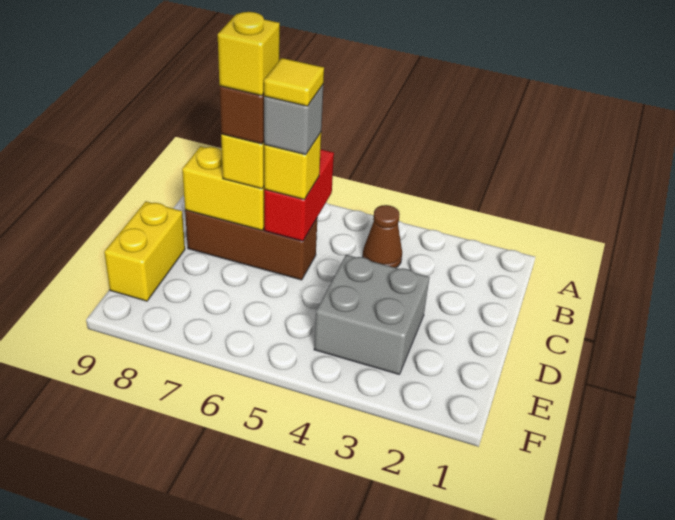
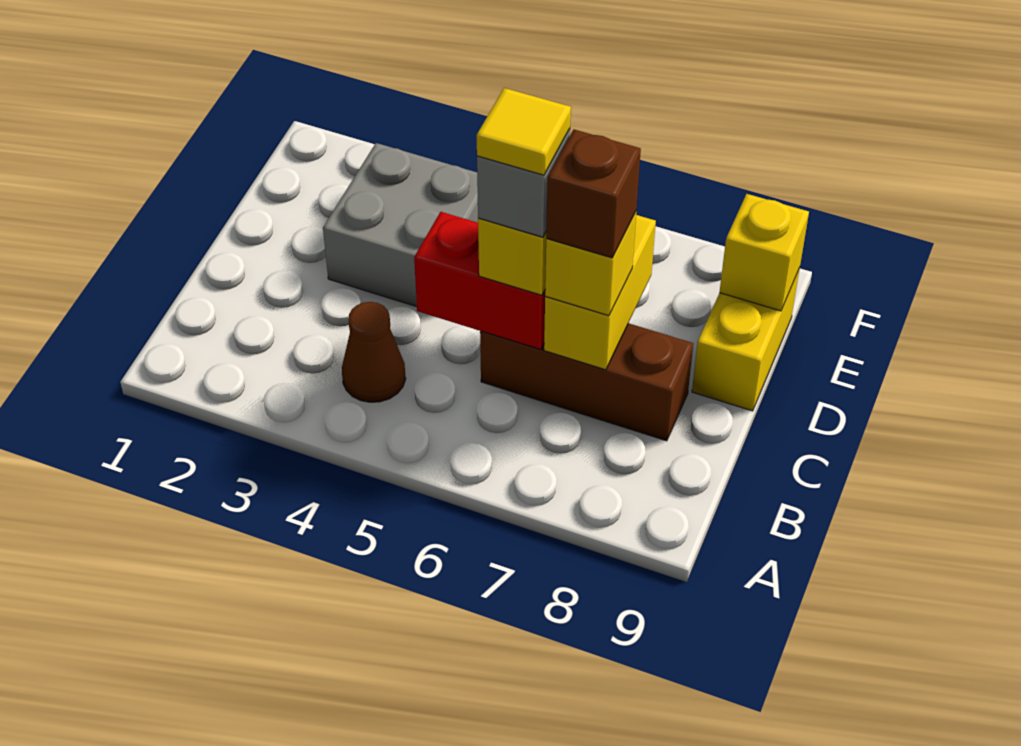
red 1x2 brick [264,149,334,241] -> red 1x2 brick turned to [414,212,545,350]
yellow 1x2 brick [182,147,264,230] -> yellow 1x2 brick turned to [544,215,656,370]
yellow 1x1 brick [218,12,280,96] -> yellow 1x1 brick moved to [719,194,809,311]

